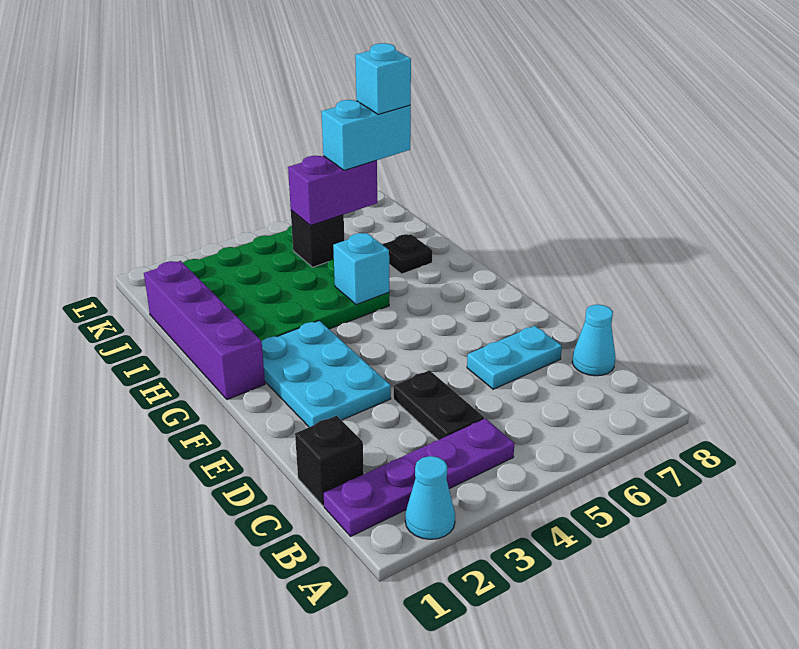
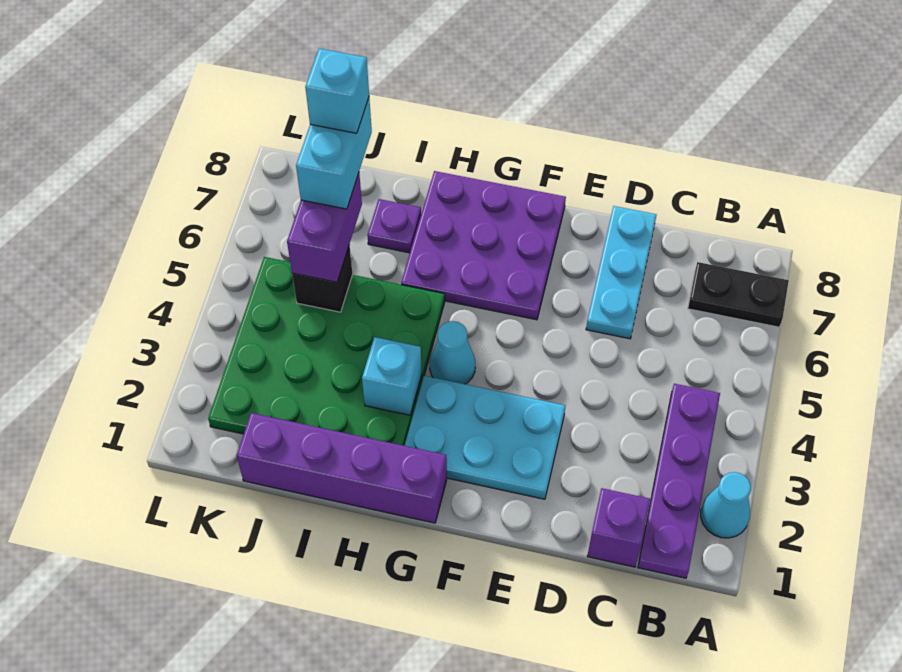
black 1x1 brick [295,416,364,506] -> purple 1x1 brick [587,488,650,567]
black 1x2 plate [394,370,484,440] -> black 1x2 plate moved to [688,262,789,327]
cyan 1x1 cone [572,305,615,376] -> cyan 1x1 cone moved to [430,321,475,384]
cyan 1x2 plate [467,326,562,389] -> cyan 1x3 plate [586,206,656,339]
none -> purple 3x3 plate [401,171,566,320]
cyan 1x1 brick [333,233,389,305] -> cyan 1x1 brick moved to [362,337,422,415]
black 1x1 plate [382,234,432,274] -> purple 1x1 plate [367,199,421,253]

